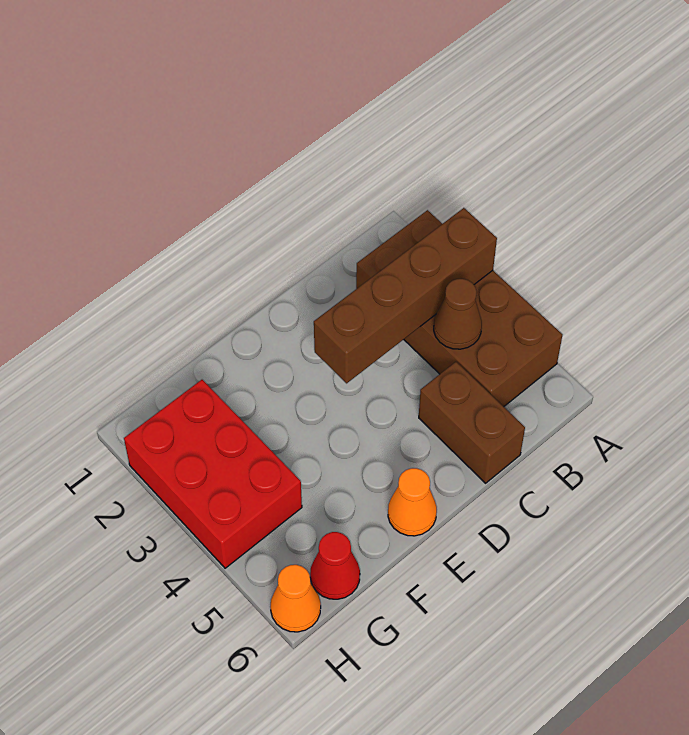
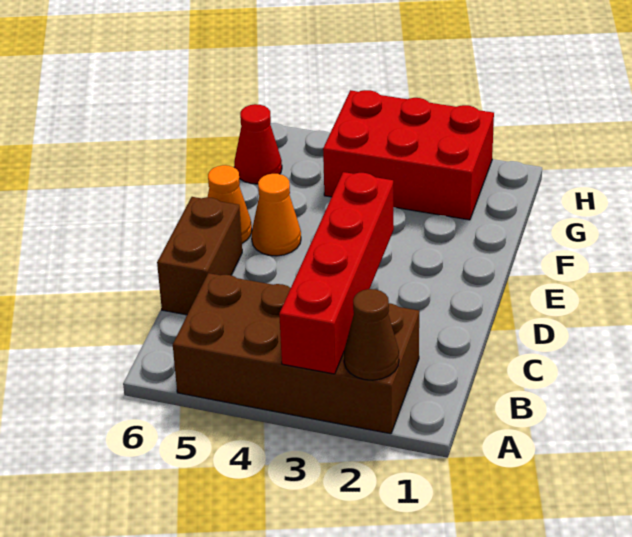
brown 1x4 brick [314,208,497,383] -> red 1x4 brick [279,172,394,374]
brown 1x1 cone [434,279,482,349] -> brown 1x1 cone moved to [344,289,399,380]
brown 1x2 brick [419,362,525,483] -> brown 1x2 brick turned to [157,197,242,315]
orange 1x1 cone [270,565,321,632] -> orange 1x1 cone moved to [251,174,301,256]

